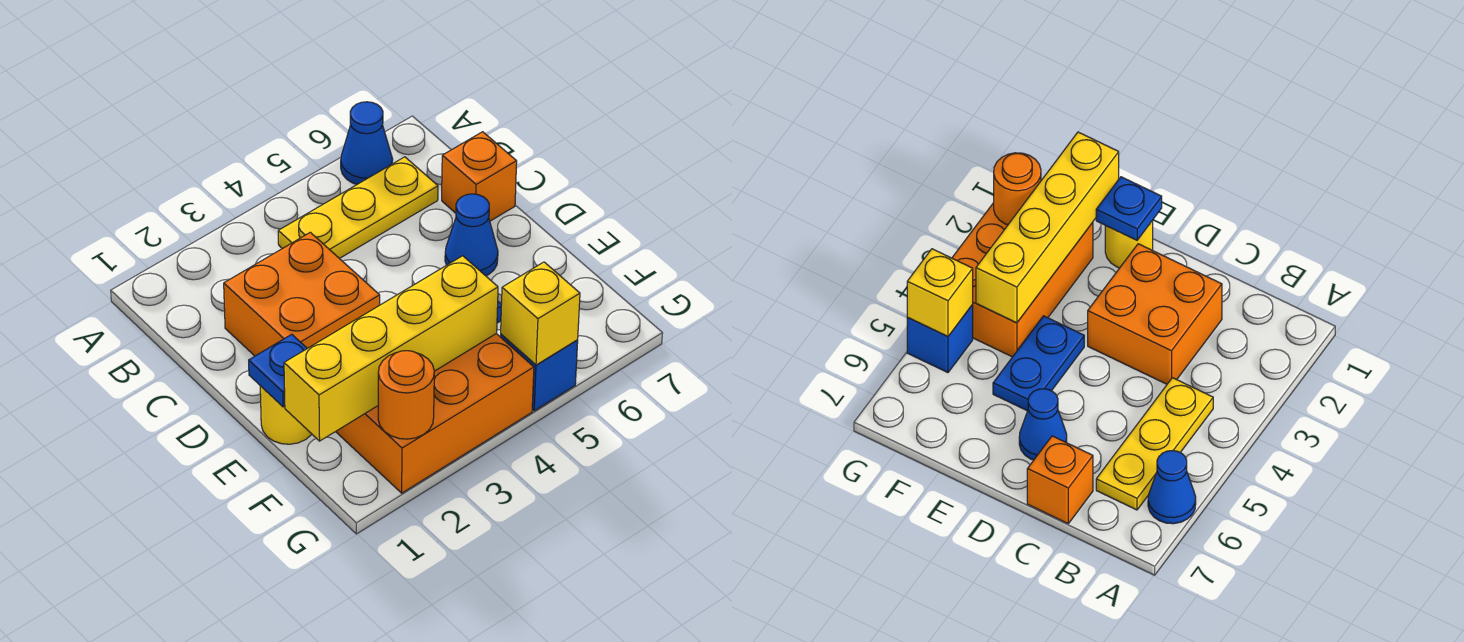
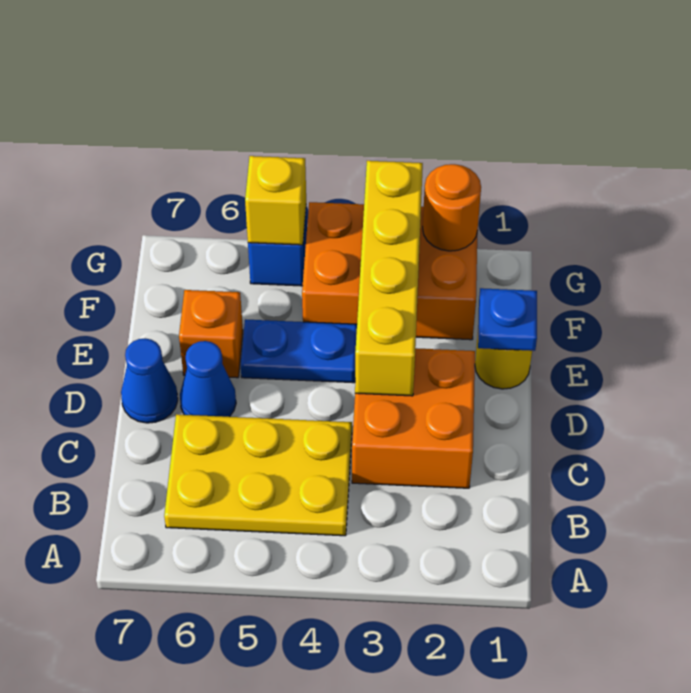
blue 1x1 cone [341,102,393,184] -> blue 1x1 cone moved to [121,338,178,423]
yellow 1x3 plate [278,157,438,259] -> yellow 2x3 plate [164,414,352,536]
orange 1x1 brick [442,132,517,221] -> orange 1x1 brick moved to [179,290,243,378]
yellow 1x4 brick [284,256,498,441] -> yellow 1x4 brick turned to [355,161,423,396]

